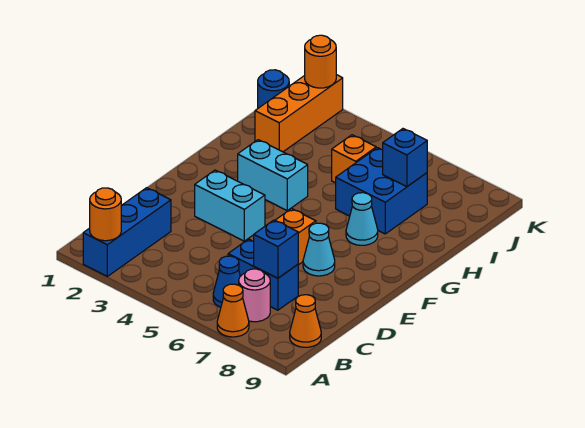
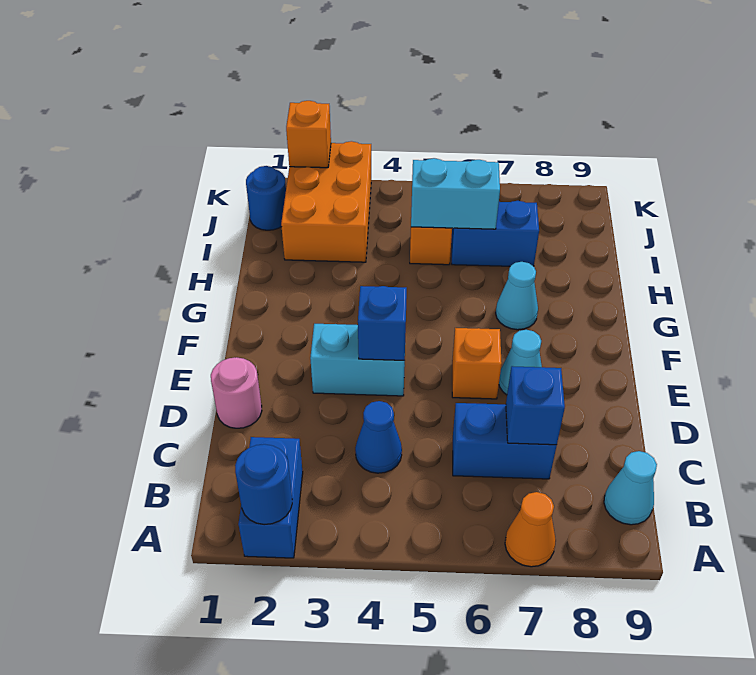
blue 1x3 brick [83,188,171,276] -> blue 1x2 brick [238,437,303,558]
orange 1x1 round brick [90,188,121,241] -> blue 1x1 round brick [235,444,292,525]
blue 1x1 cone [213,256,240,307] -> blue 1x1 cone moved to [355,401,402,473]
pink 1x1 round brick [239,269,270,322] -> pink 1x1 round brick moved to [211,357,262,428]
orange 1x1 cone [290,295,321,347] -> cyan 1x1 cone [604,451,657,525]
cyan 1x2 brick [238,140,308,210] -> cyan 1x2 brick moved to [411,158,500,229]
blue 2x2 brick [336,148,427,234] -> blue 1x2 brick [452,201,539,266]
orange 1x3 brick [255,75,343,152] -> orange 2x3 brick [281,141,371,262]
blue 1x1 brick [383,129,427,187] -> blue 1x1 brick moved to [358,286,407,360]
orange 1x1 round brick [305,35,336,88] -> orange 1x1 brick [286,101,331,168]

